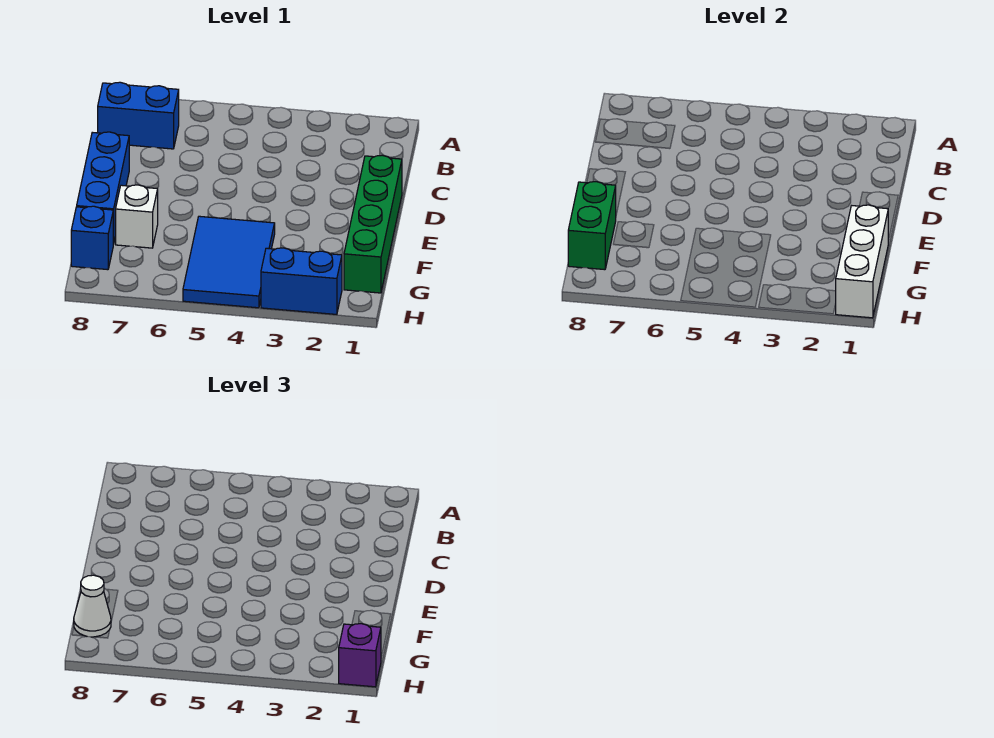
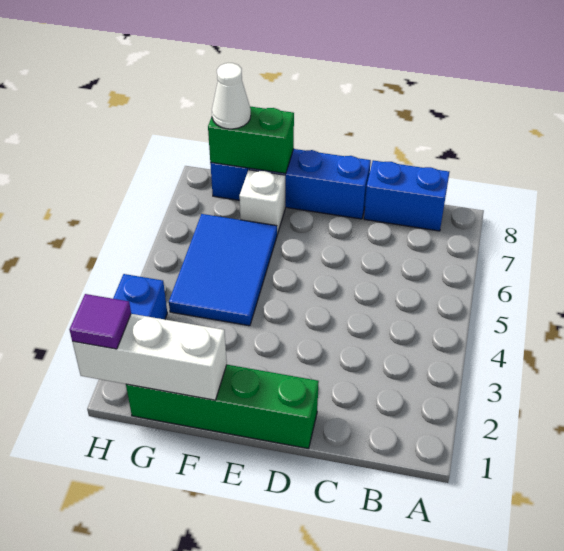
blue 1x2 brick [98,82,179,149] -> blue 1x2 brick turned to [364,160,449,231]
blue 2x3 tile [183,216,275,308] -> blue 2x3 tile turned to [169,214,277,326]
purple 1x1 brick [339,624,381,687] -> purple 1x1 tile [69,294,131,349]

